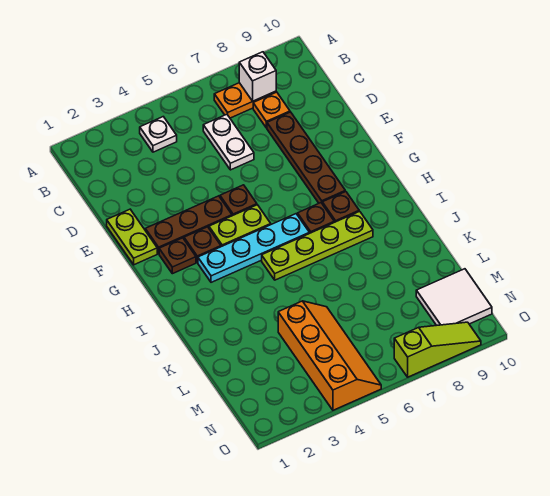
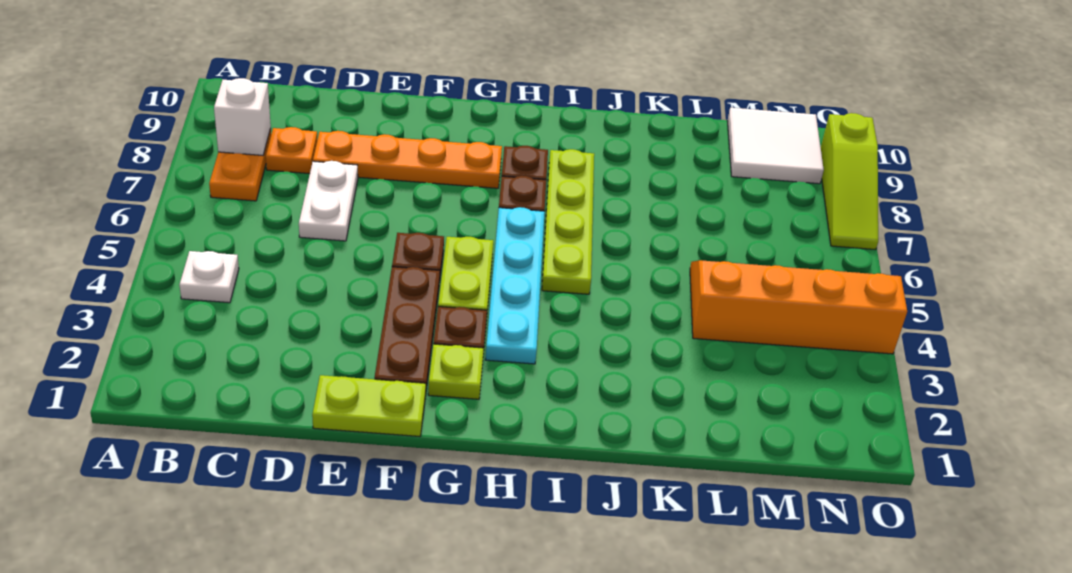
white 1x2 plate [203,114,254,170] -> white 1x2 plate turned to [299,161,358,241]
brown 1x4 plate [267,112,345,203] -> orange 1x4 plate [313,131,502,188]
brown 1x1 plate [159,238,196,274] -> lime 1x1 plate [428,344,484,399]
lime 1x3 slope [394,322,481,377] -> lime 1x3 slope turned to [821,113,878,250]

